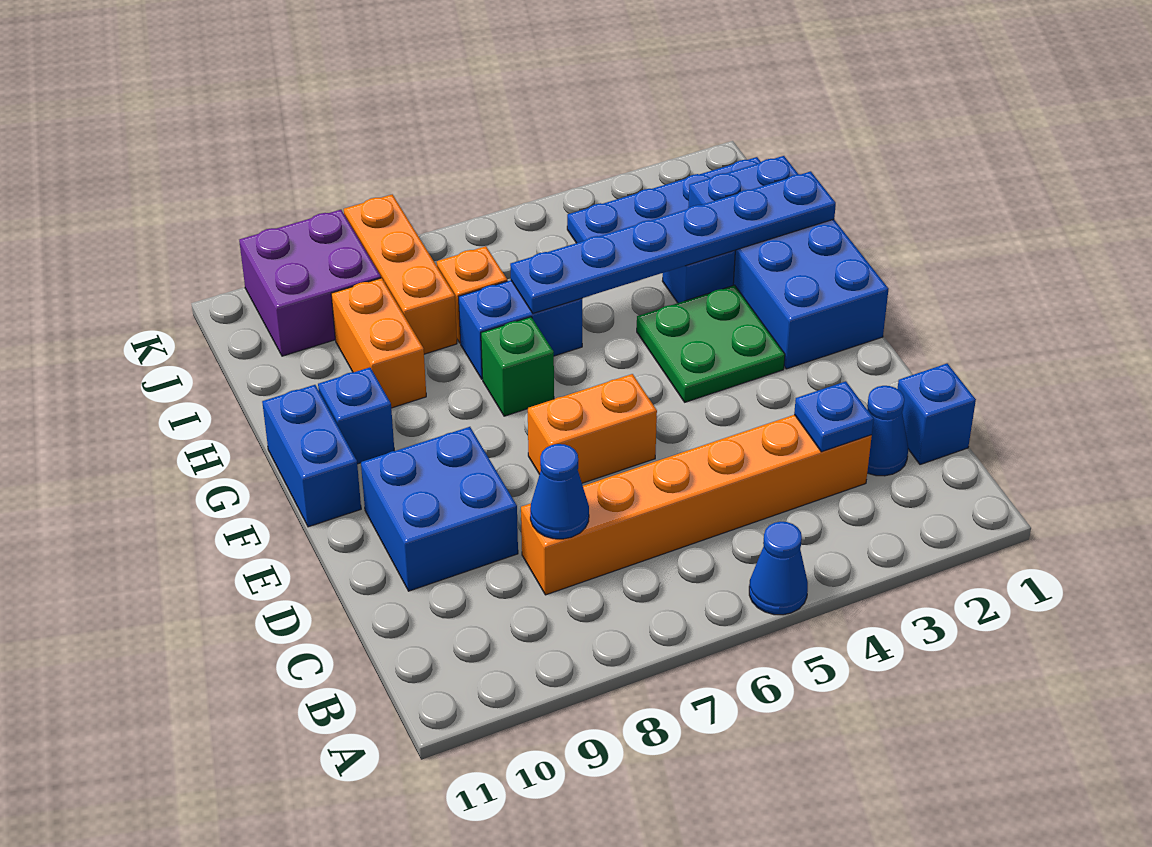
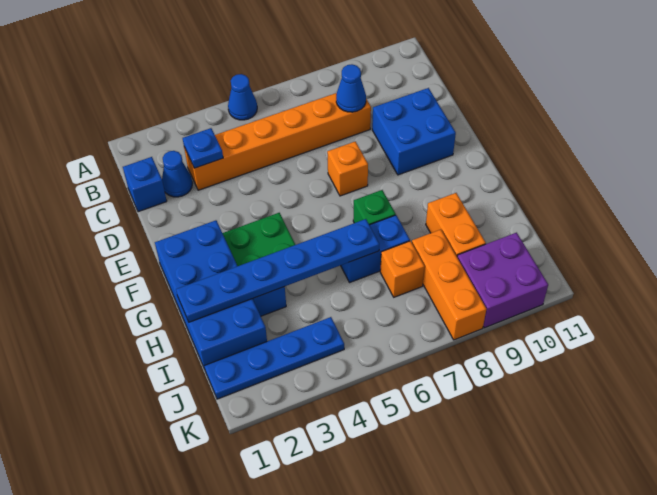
orange 1x2 brick [528,374,657,483] -> orange 1x1 brick [327,141,368,196]
blue 1x2 brick [262,385,361,527] -> none
blue 1x1 brick [318,367,394,464] -> none

